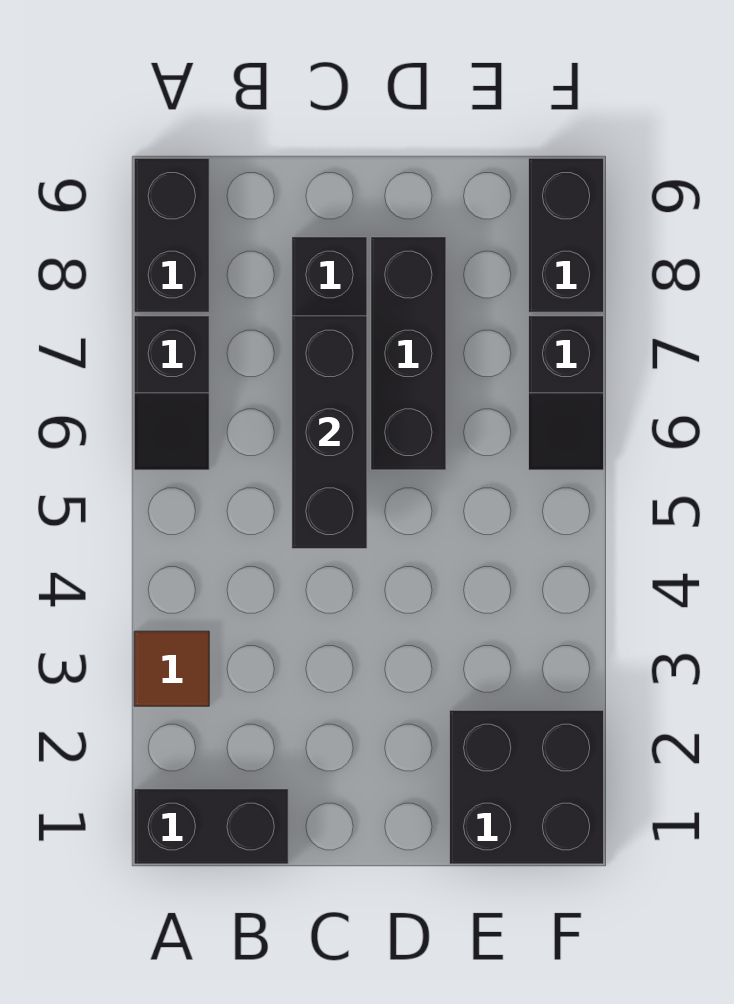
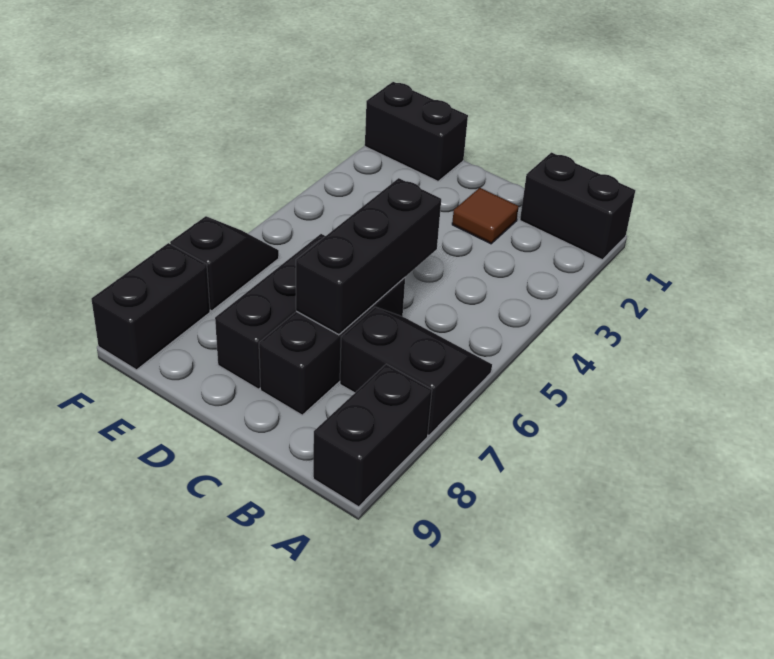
brown 1x1 tile [134,631,209,706] -> brown 1x1 tile moved to [452,188,519,244]
black 1x2 slope [134,316,209,470] -> black 2x2 slope [340,307,492,435]
black 2x2 brick [450,710,604,864] -> black 1x2 brick [365,82,468,181]

